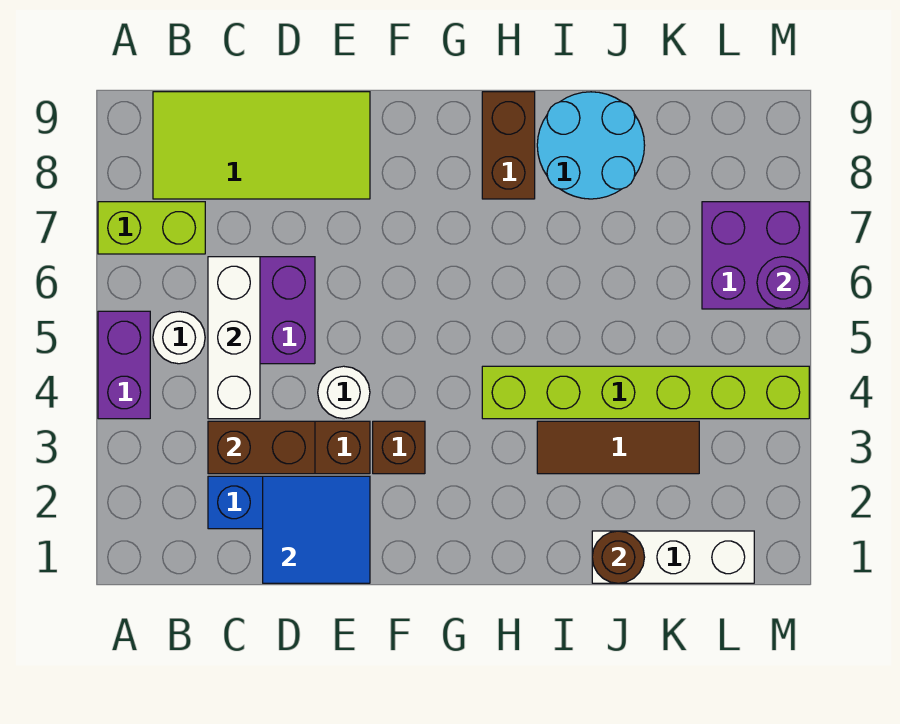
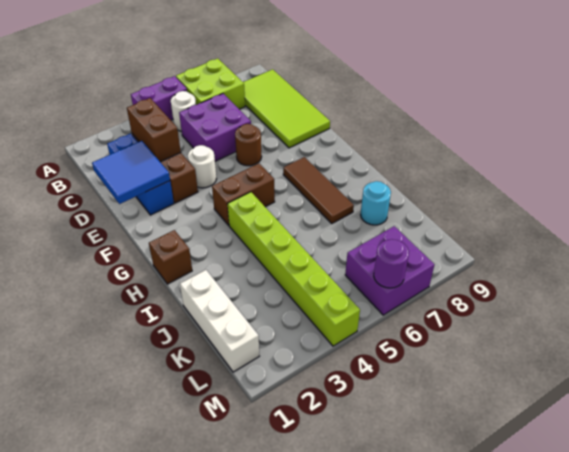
lime 1x2 brick [98,202,205,254] -> lime 2x2 brick [176,58,245,109]
white 1x3 brick [208,257,260,419] -> none
brown 1x1 brick [373,421,425,474] -> brown 1x1 brick moved to [149,230,192,284]
brown 1x2 brick [482,92,535,199] -> brown 1x2 brick moved to [212,163,275,225]
brown 1x3 tile [537,421,699,474] -> brown 1x3 tile moved to [283,157,354,223]
cyan 2x2 round brick [537,92,645,199] -> cyan 1x1 round brick [360,181,391,225]
brown 1x1 round brick [592,531,645,583] -> brown 1x1 round brick moved to [235,124,262,166]

